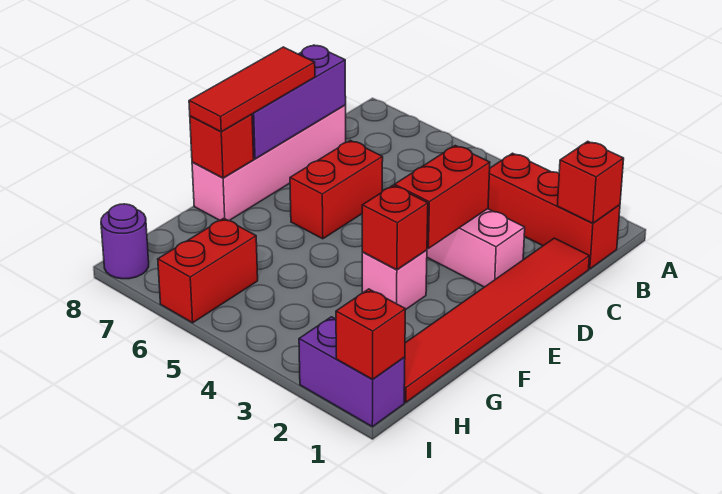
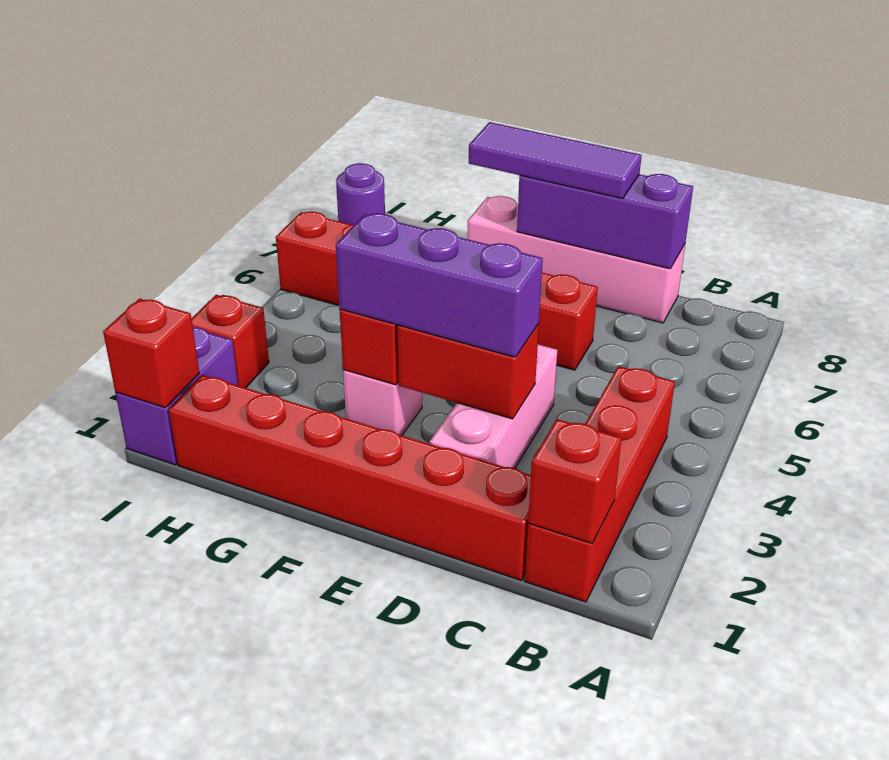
red 1x3 brick [488,153,620,269] -> red 1x4 brick [525,366,675,602]
red 1x6 tile [404,238,589,402] -> red 1x6 brick [169,375,531,580]
none -> purple 1x3 brick [336,213,543,357]
red 1x3 tile [189,47,315,132] -> purple 1x3 tile [469,122,642,199]
red 1x1 brick [190,114,254,178] -> red 1x1 brick moved to [191,295,269,388]

